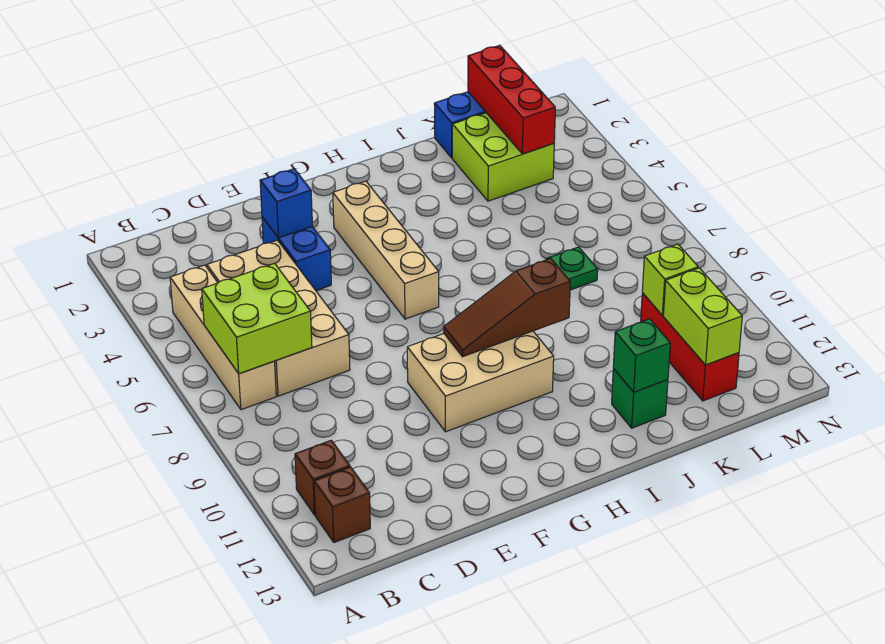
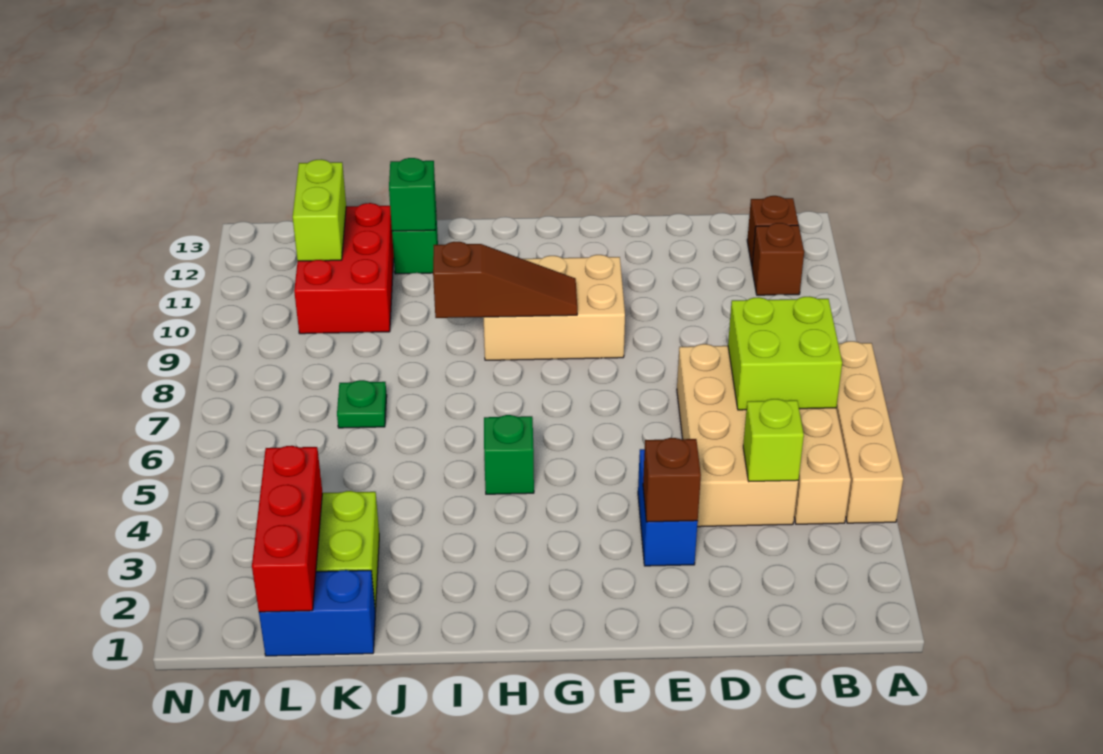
blue 1x1 brick [260,169,312,238] -> brown 1x1 brick [643,438,701,522]
tan 1x4 brick [333,181,439,319] -> tan 1x4 brick moved to [836,341,903,523]
none -> green 1x1 brick [484,415,534,494]
red 1x3 brick [641,293,739,401] -> red 2x3 brick [294,203,394,334]
lime 1x1 brick [642,244,698,315] -> lime 1x1 brick moved to [743,399,804,481]

